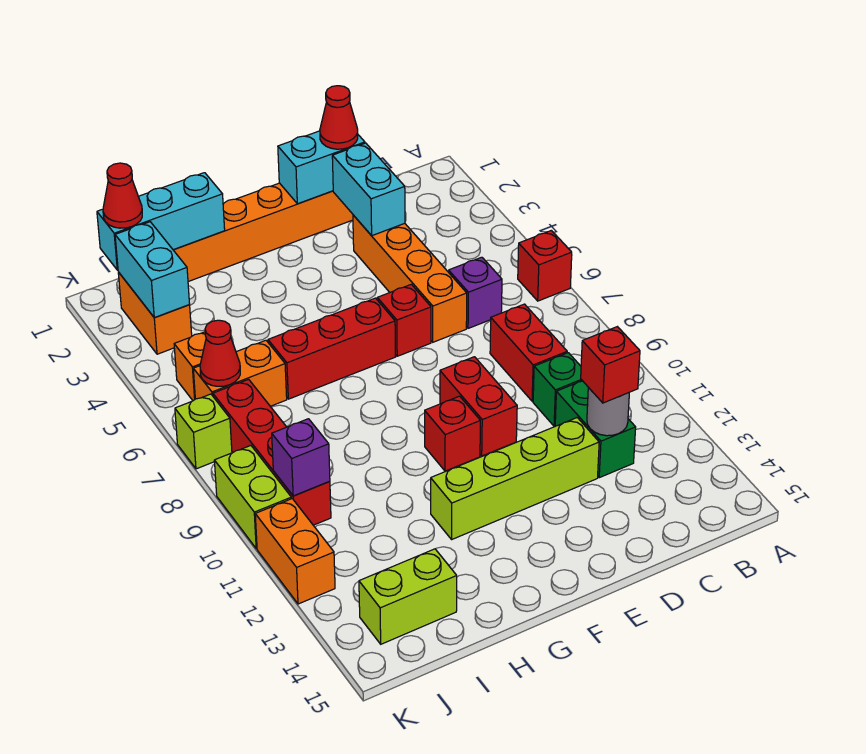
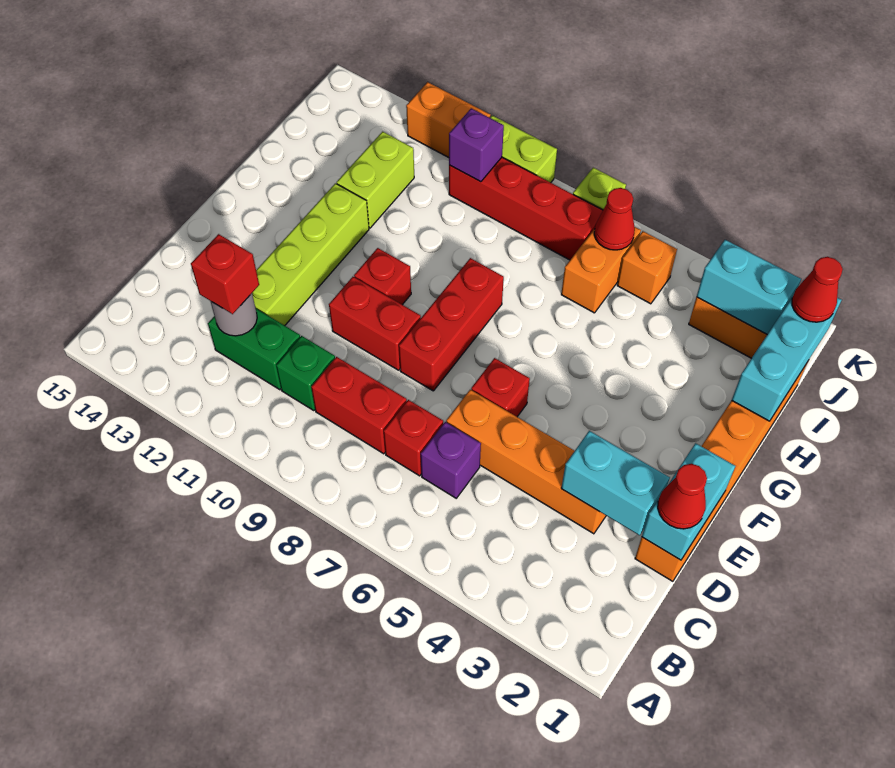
red 1x1 brick [518,230,572,301] -> red 1x1 brick moved to [384,400,443,476]
red 1x3 brick [268,298,395,399] -> red 1x3 brick moved to [399,258,504,391]
lime 1x2 brick [359,549,457,644] -> lime 1x2 brick moved to [337,132,414,228]

